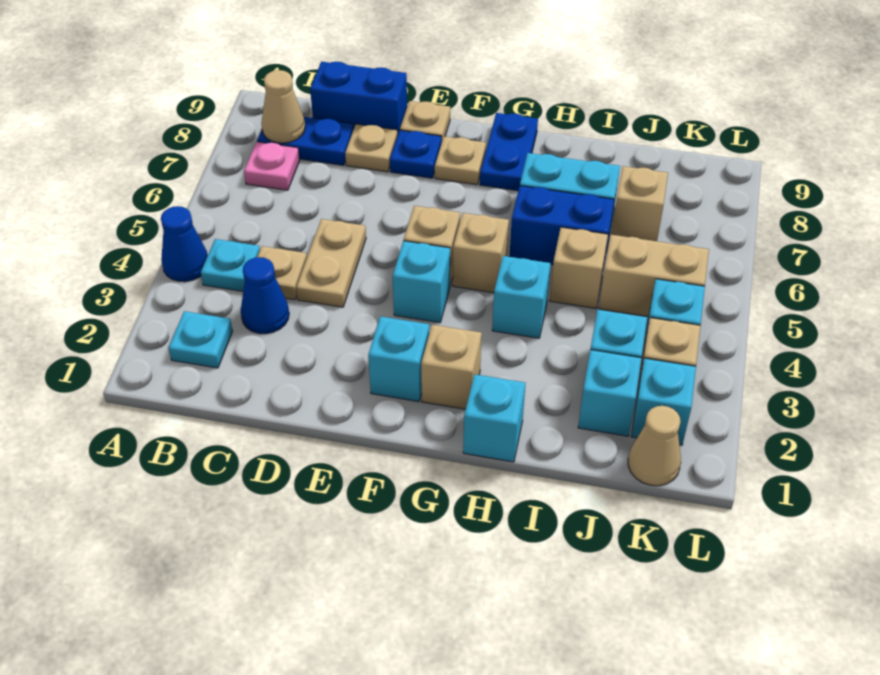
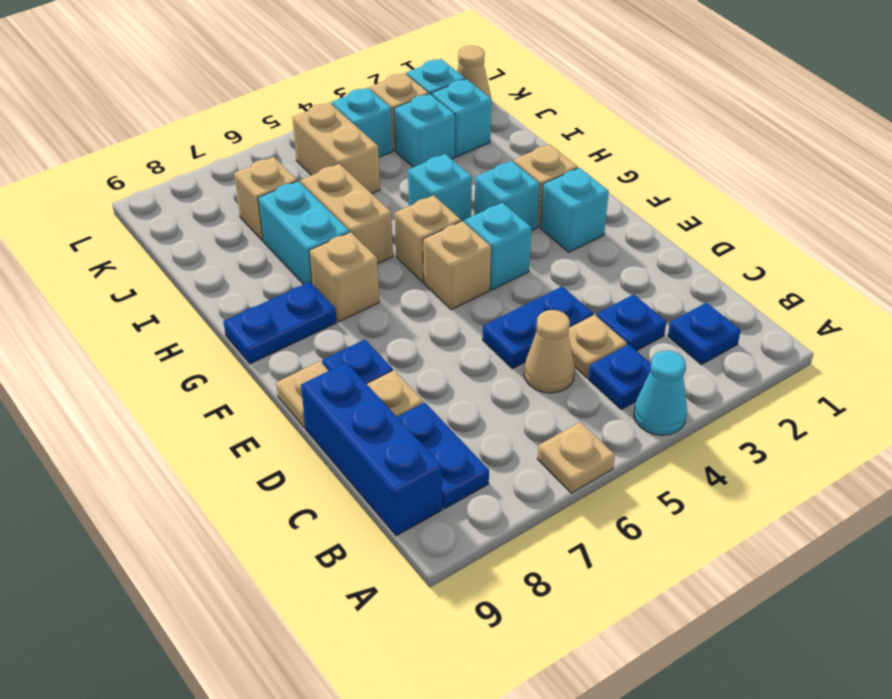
blue 1x1 cone [161,206,208,282] -> cyan 1x1 cone [634,351,687,435]
cyan 1x1 plate [168,311,233,368] -> blue 1x1 plate [668,303,741,365]
cyan 1x1 plate [201,239,260,291] -> blue 1x1 plate [588,344,651,409]
pink 1x1 plate [244,142,300,190] -> none
tan 1x1 cone [261,70,305,143] -> tan 1x1 cone moved to [524,310,575,393]
blue 1x1 cone [241,257,289,334] -> blue 1x1 plate [596,294,666,351]
blue 1x2 brick [310,62,407,135] -> blue 1x3 brick [301,362,442,536]
tan 1x2 plate [296,219,366,307] -> blue 1x2 plate [483,286,593,369]
tan 1x1 plate [435,137,486,185] -> tan 1x1 plate moved to [538,422,615,493]
cyan 1x1 brick [463,374,526,462] -> cyan 1x1 brick moved to [474,161,540,231]
blue 1x2 brick [509,186,614,265] -> tan 1x2 brick [300,164,393,264]
tan 1x1 brick [550,227,608,308] -> tan 1x1 brick moved to [309,232,379,322]

